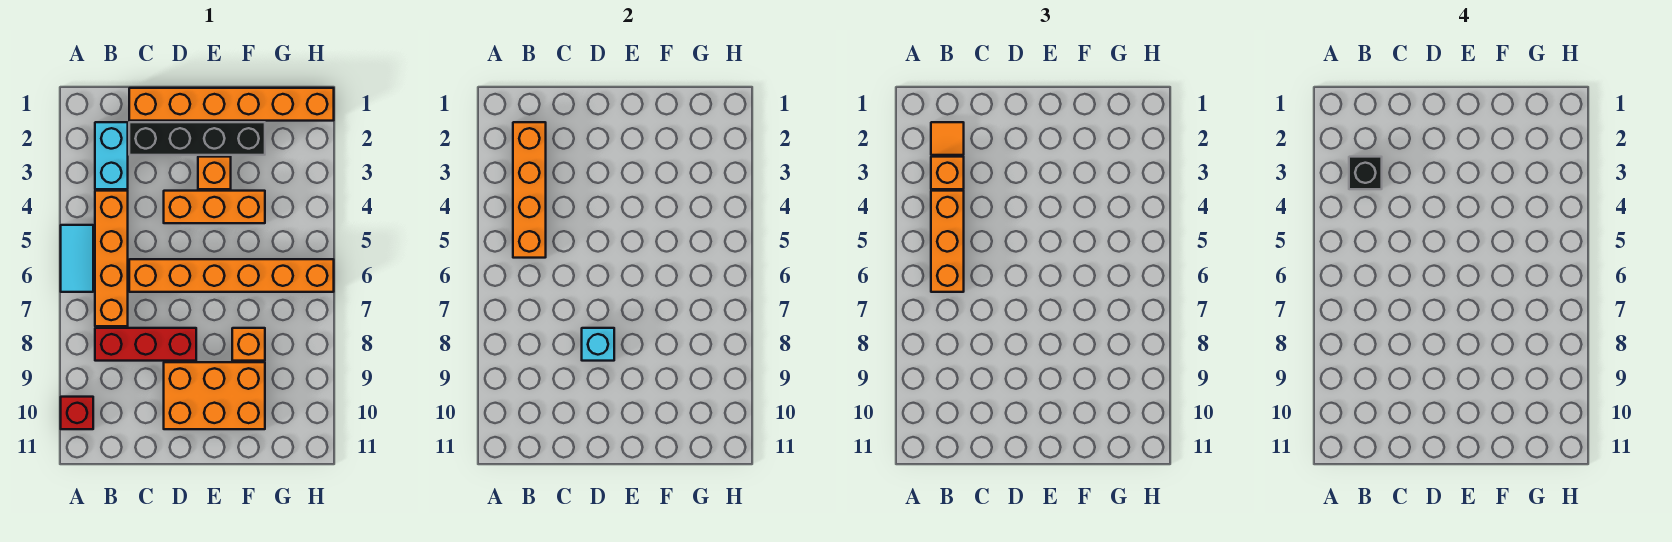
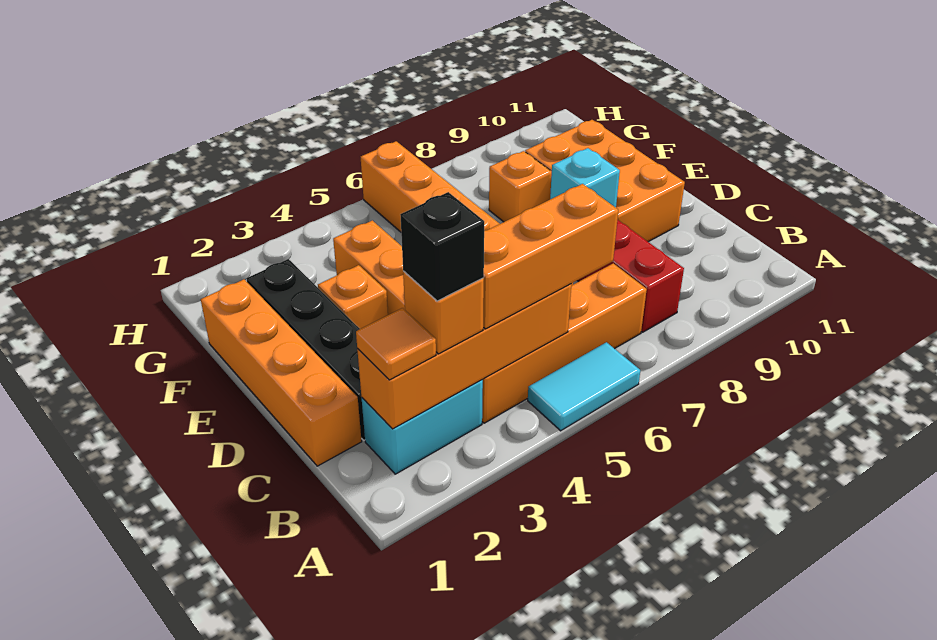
red 1x1 brick [61,397,93,429] -> none
orange 1x6 brick [129,88,334,121] -> orange 1x4 brick [201,279,362,466]

